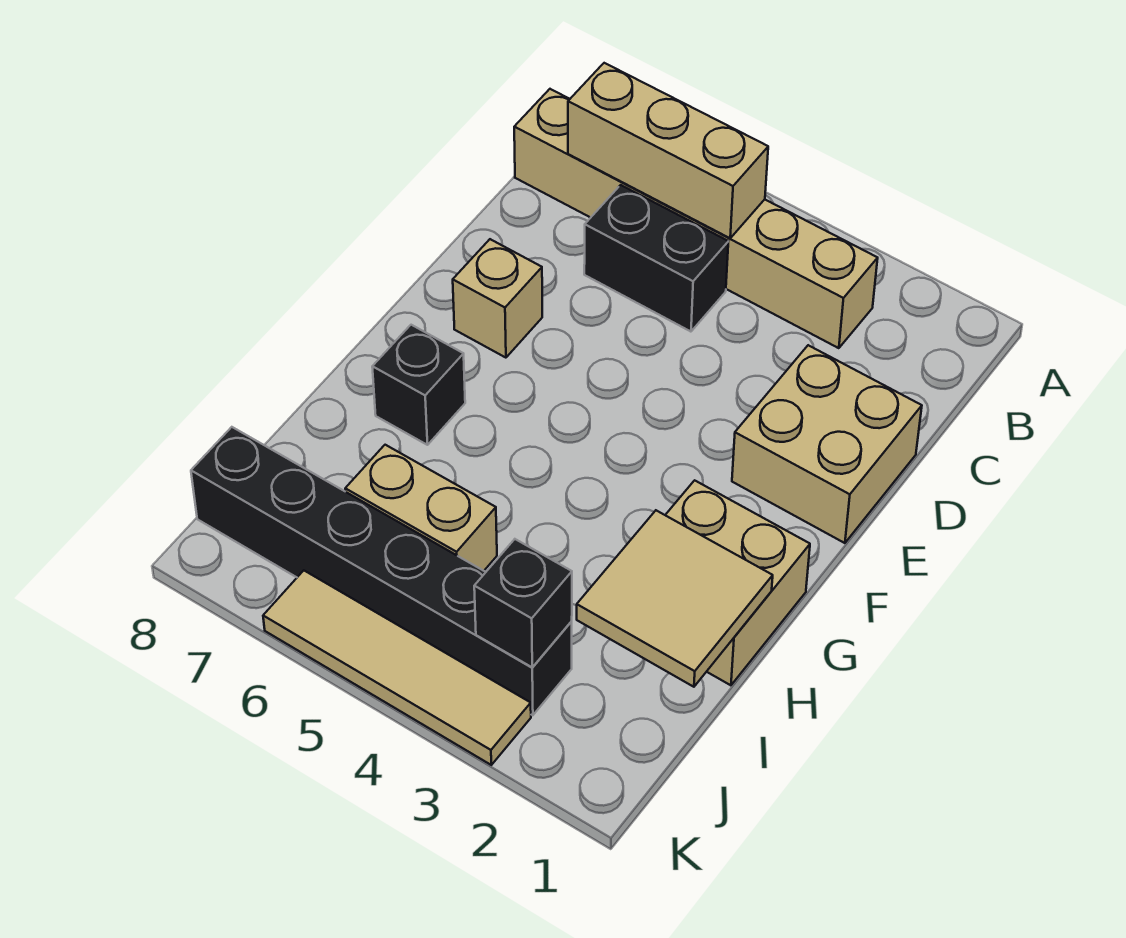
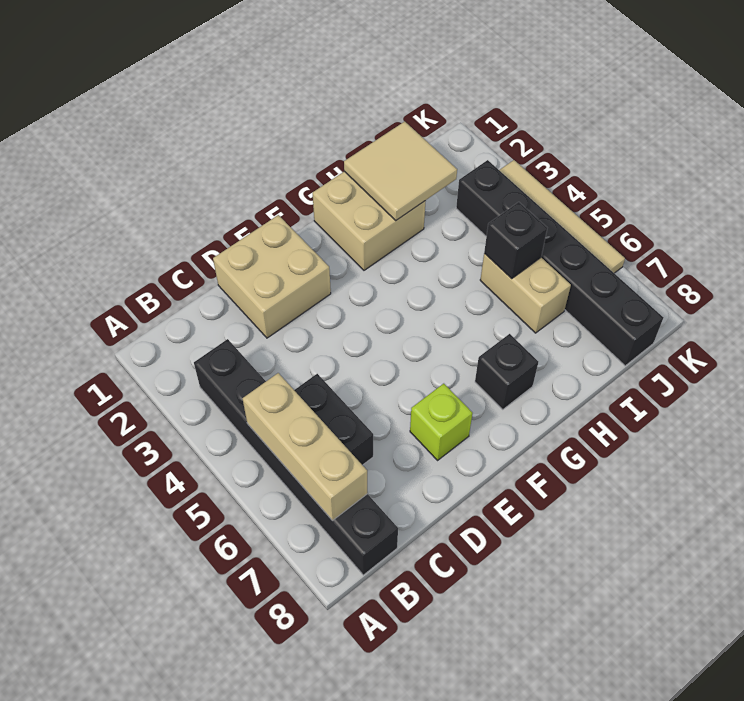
tan 1x6 brick [514,89,878,348] -> black 1x6 brick [194,339,398,575]
tan 1x1 brick [453,239,542,358] -> lime 1x1 brick [410,384,472,460]
black 1x1 brick [474,539,572,667] -> black 1x1 brick moved to [484,202,547,279]

